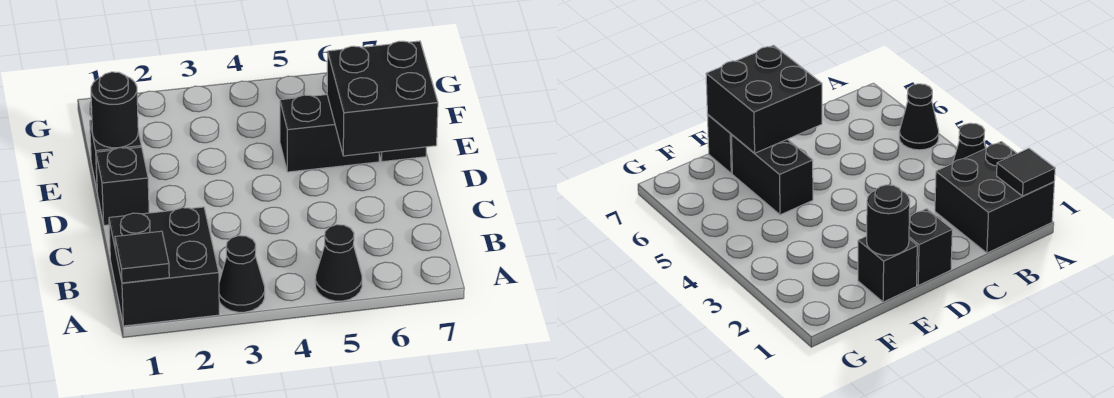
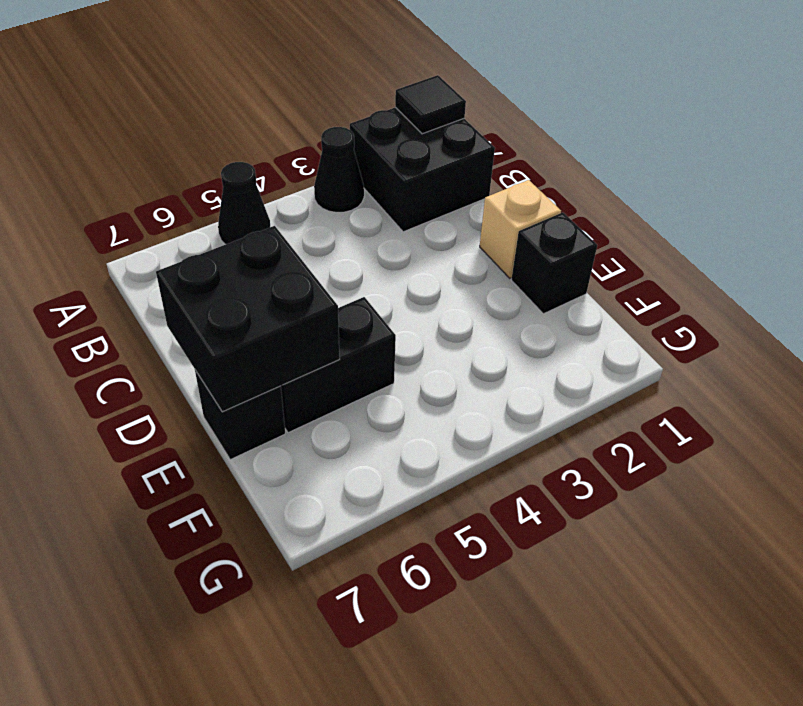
black 1x1 brick [96,147,149,225] -> tan 1x1 brick [480,180,561,278]
black 1x1 round brick [91,72,138,148] -> none

